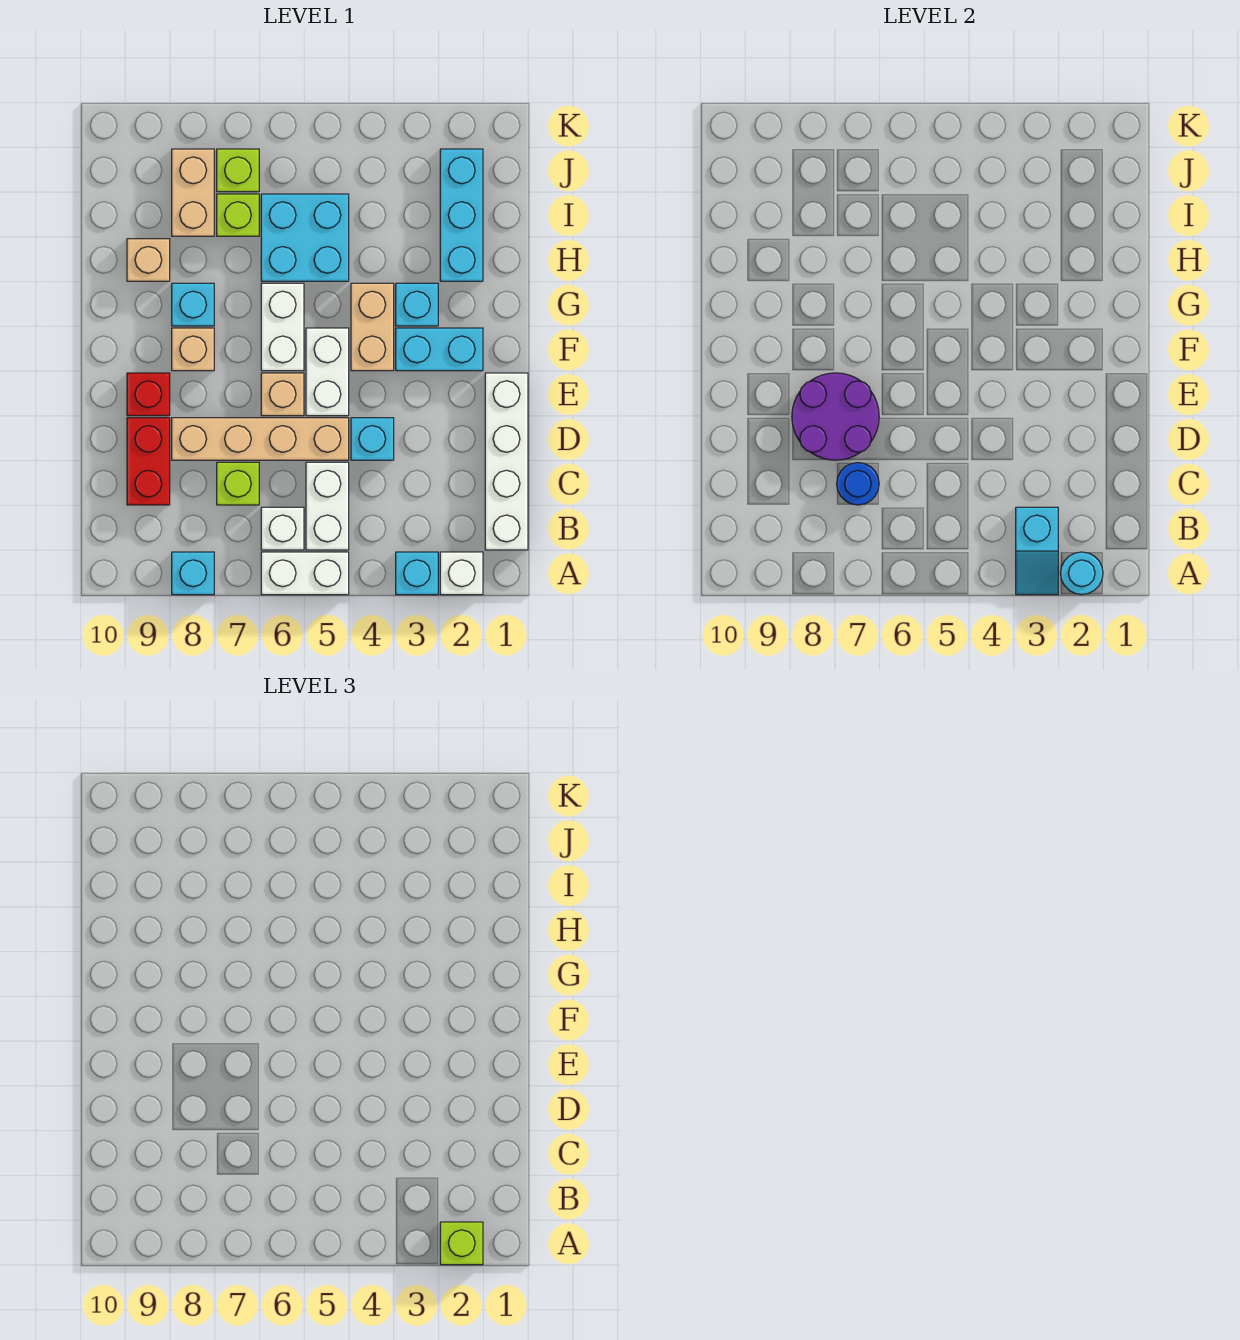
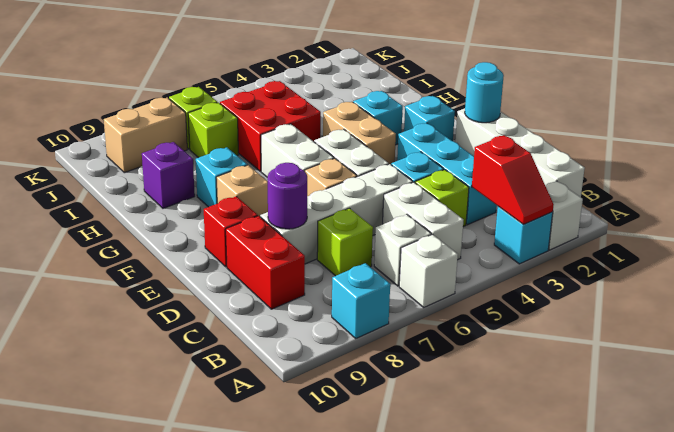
cyan 1x1 round brick [1060,552,1103,595] -> cyan 1x1 round brick moved to [465,62,504,123]
lime 1x1 brick [440,1222,483,1265] -> lime 1x1 brick moved to [415,170,469,227]
cyan 1x2 slope [1016,507,1058,595] -> red 1x2 slope [472,135,554,225]
white 1x2 brick [261,552,349,595] -> white 1x1 brick [399,234,458,307]
blue 1x1 round brick [837,463,879,505] -> none
tan 1x4 brick [172,418,349,460] -> white 1x4 brick [260,164,413,264]
purple 2x2 round brick [792,373,879,460] -> purple 1x1 round brick [267,163,307,229]
cyan 1x2 brick [396,328,483,371] -> cyan 1x1 brick [404,96,455,141]
cyan 1x3 brick [440,149,483,281] -> cyan 1x3 brick moved to [397,123,497,225]
cyan 2x2 brick [261,194,349,281] -> red 2x2 brick [220,81,321,172]
tan 1x1 brick [127,239,170,281] -> purple 1x1 brick [142,142,195,208]
tan 1x2 brick [172,149,214,236] -> tan 1x2 brick turned to [104,98,187,173]

